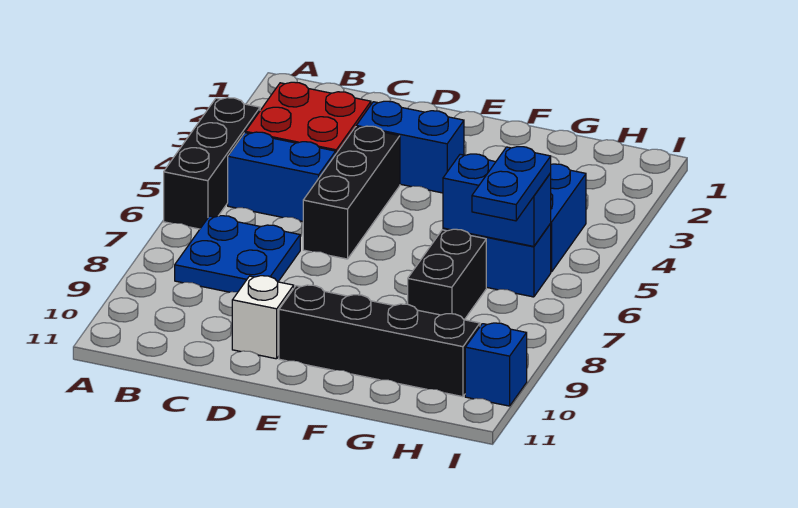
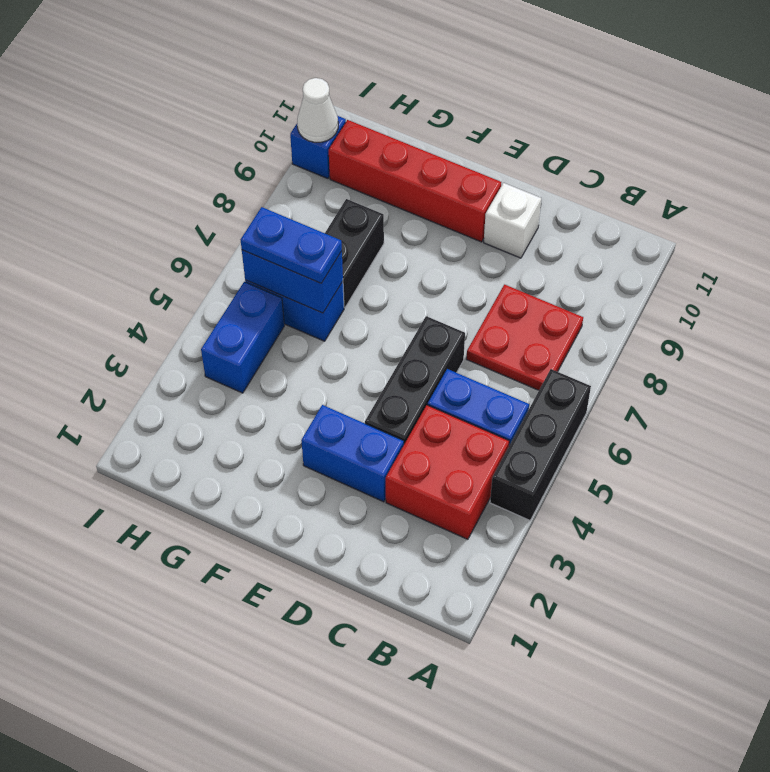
blue 2x2 plate [175,216,300,292] -> red 2x2 plate [466,285,583,390]
black 1x4 brick [279,285,480,397] -> red 1x4 brick [329,120,501,242]
blue 1x2 plate [472,147,551,221] -> blue 1x2 plate turned to [241,207,342,283]
none -> white 1x1 cone [297,78,338,142]

